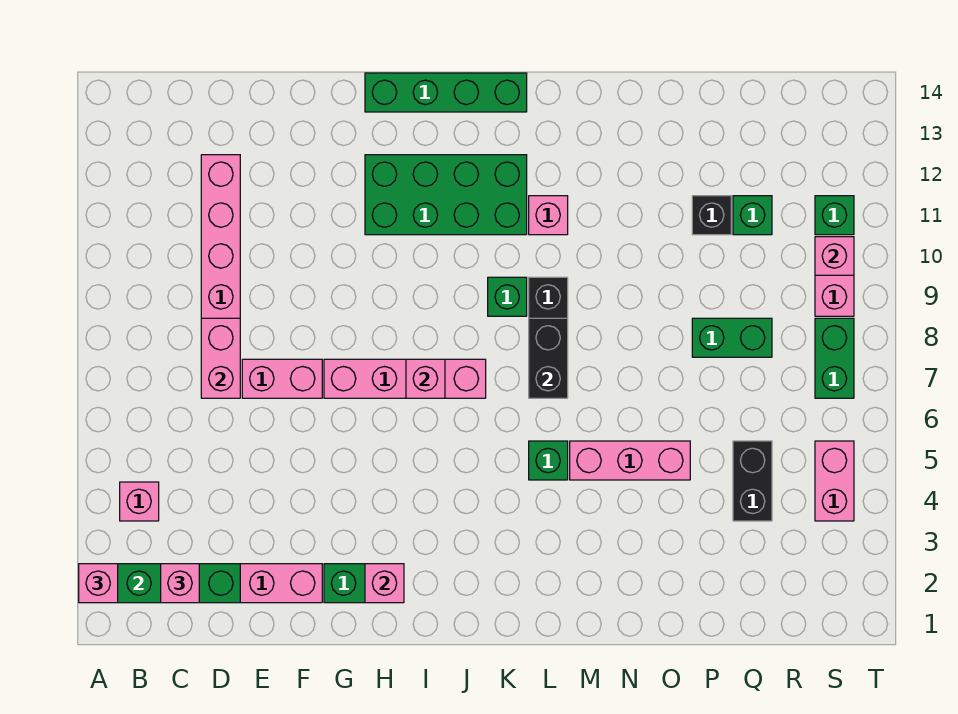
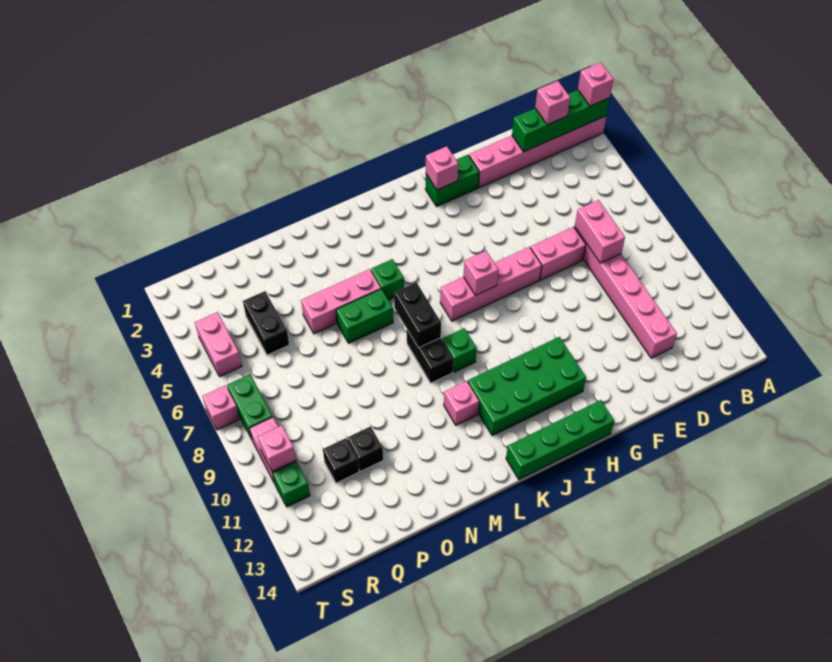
pink 1x1 brick [120,482,159,521] -> pink 1x1 brick moved to [202,385,240,430]
green 1x2 brick [692,318,772,357] -> green 1x2 brick moved to [336,289,393,343]
green 1x1 brick [733,196,772,235] -> black 1x1 brick [323,438,359,483]

